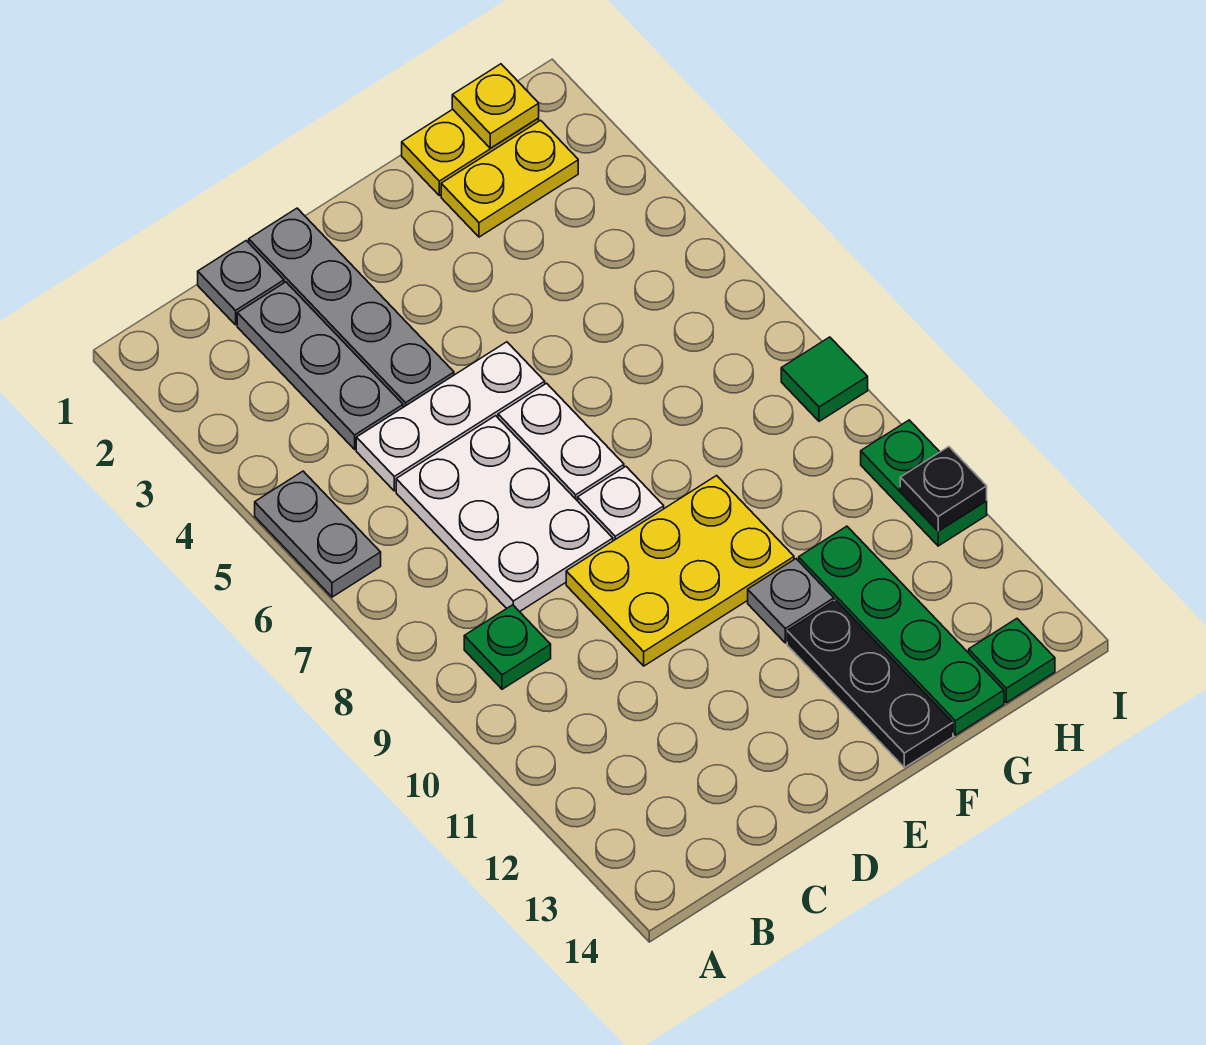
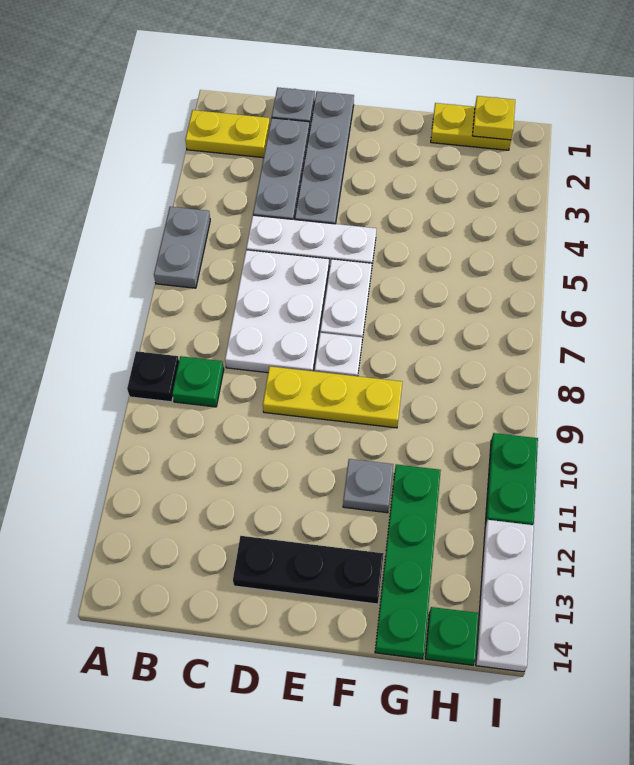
yellow 2x3 plate [566,476,794,666] -> yellow 1x3 plate [263,366,402,428]
black 1x3 plate [787,600,953,767] -> black 1x3 plate turned to [233,536,384,604]
yellow 1x2 plate [441,120,578,237] -> yellow 1x2 plate moved to [185,110,270,158]
green 1x1 tile [781,337,868,421] -> none
black 1x1 plate [900,447,987,531] -> black 1x1 plate moved to [127,351,179,402]
none -> white 1x3 plate [476,520,534,672]

